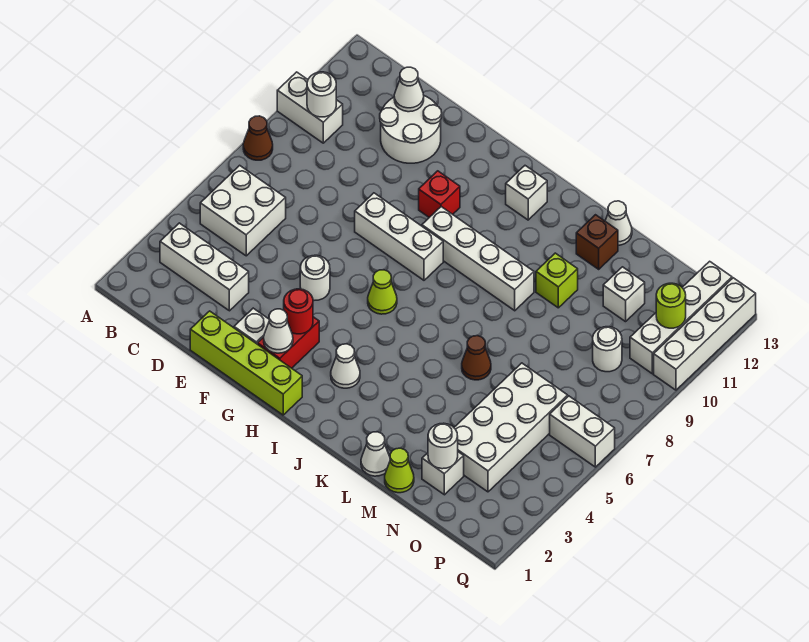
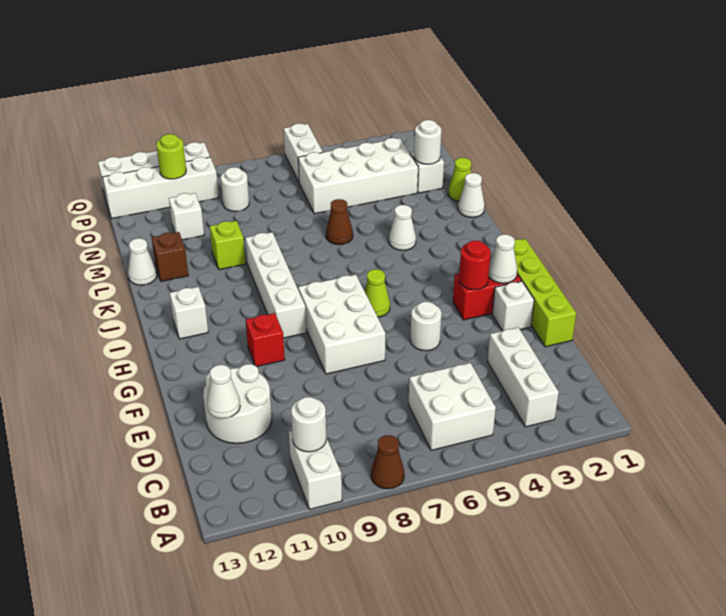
white 1x3 brick [355,193,443,280] -> white 2x3 brick [298,274,385,374]
white 1x1 cone [331,344,360,388] -> white 1x1 cone moved to [389,205,416,250]

